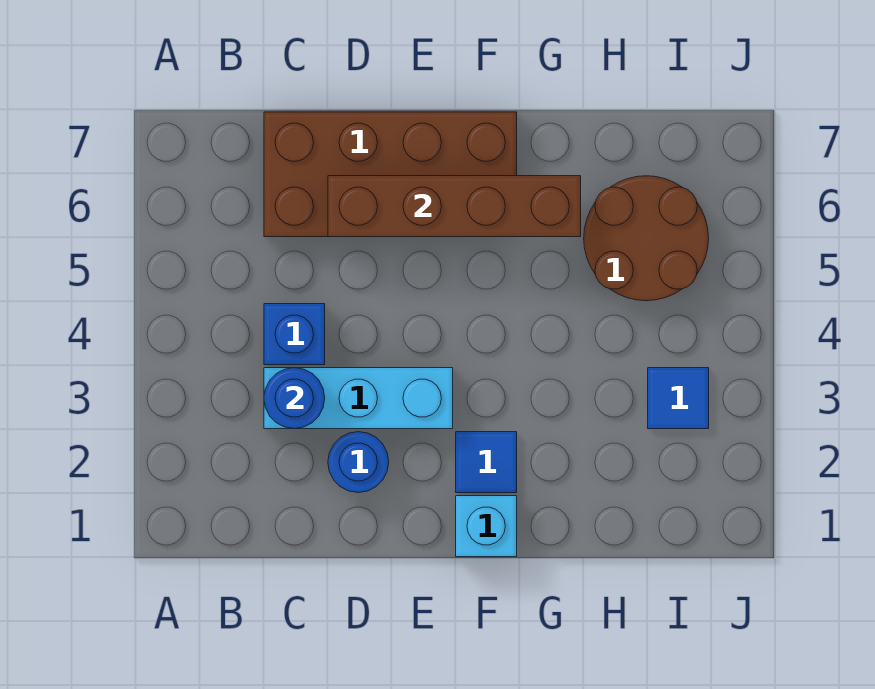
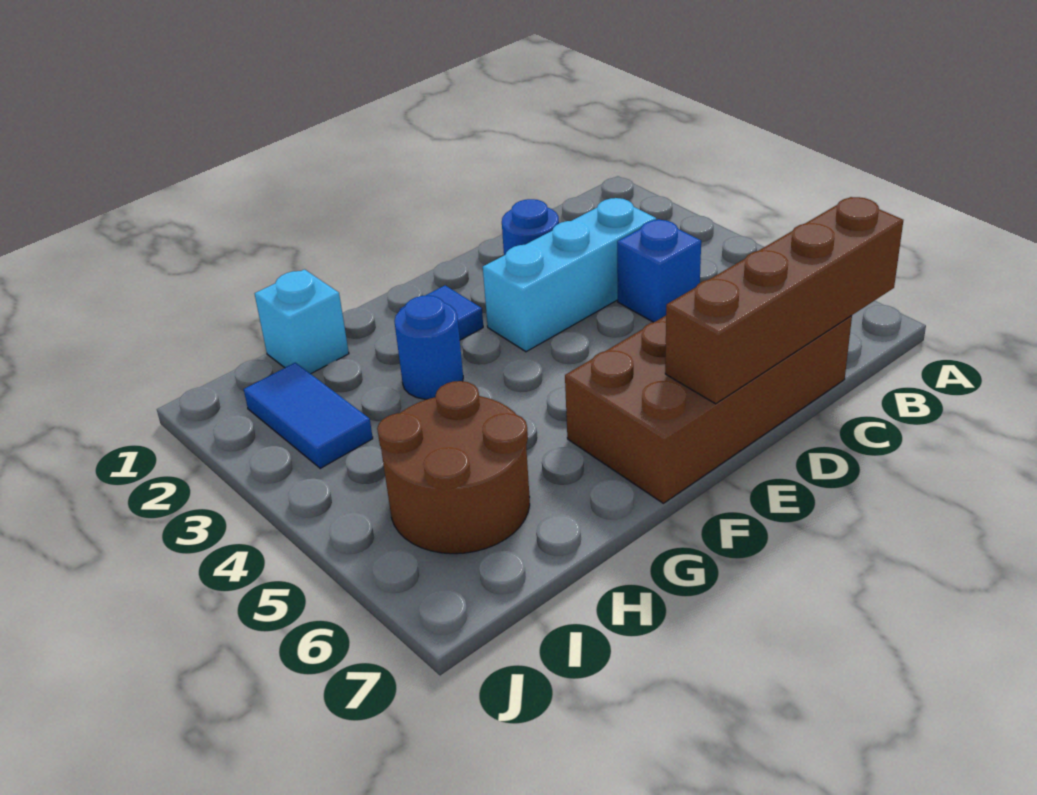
blue 1x1 round brick [264,368,325,429] -> blue 1x1 round brick moved to [394,295,463,399]
brown 1x4 brick [328,176,581,237] -> brown 1x4 brick moved to [665,197,903,404]
cyan 1x1 brick [456,496,517,557] -> cyan 1x1 brick moved to [255,269,349,374]
blue 1x1 tile [648,368,709,429] -> blue 1x2 tile [244,363,373,468]

